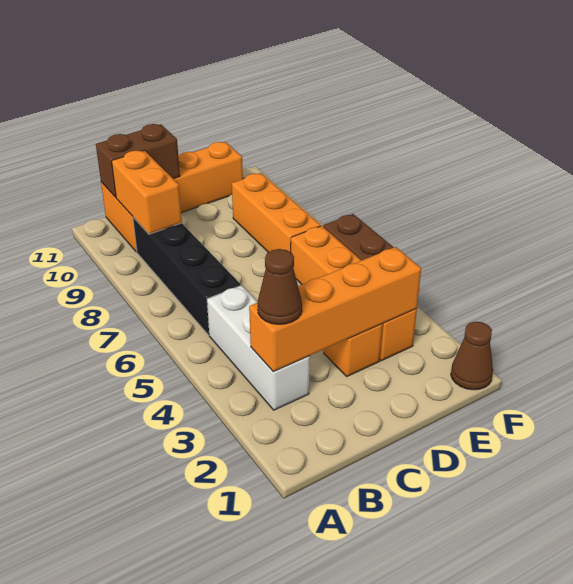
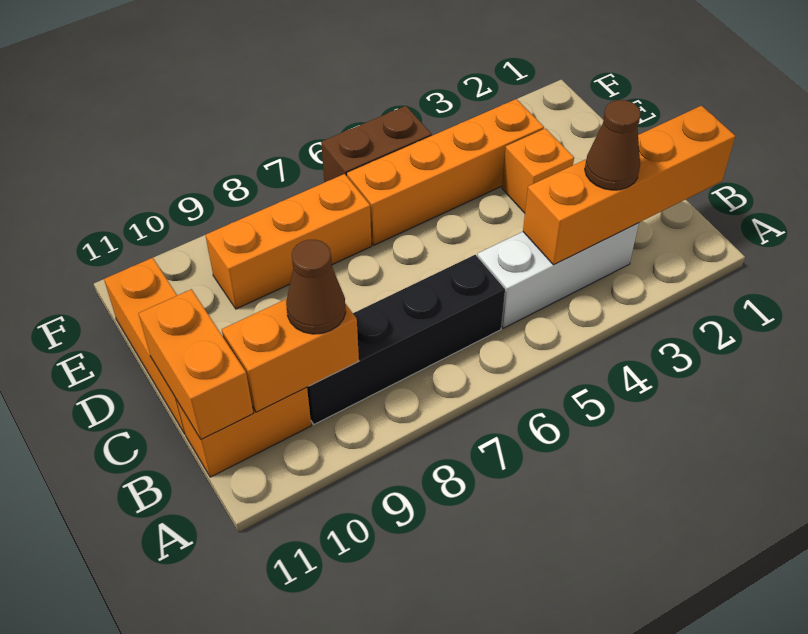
orange 1x4 brick [249,247,421,372] -> orange 1x4 brick turned to [523,106,735,265]
brown 1x2 brick [96,124,180,197] -> orange 1x2 brick [138,289,253,439]
brown 1x1 cone [451,322,493,390] -> brown 1x1 cone moved to [286,240,346,334]

